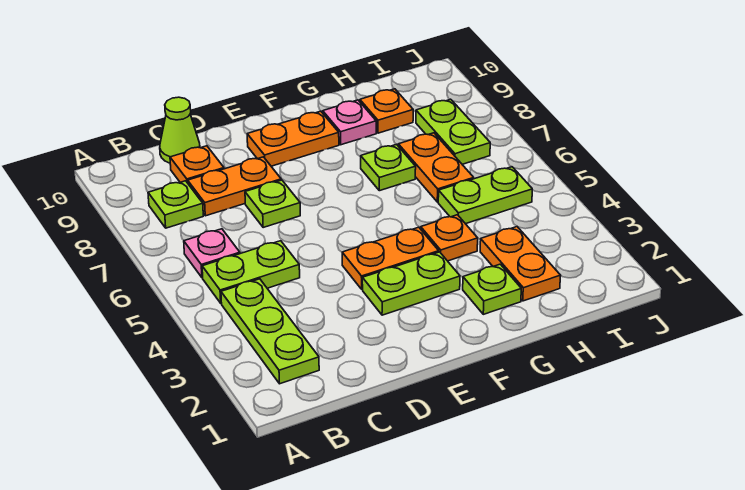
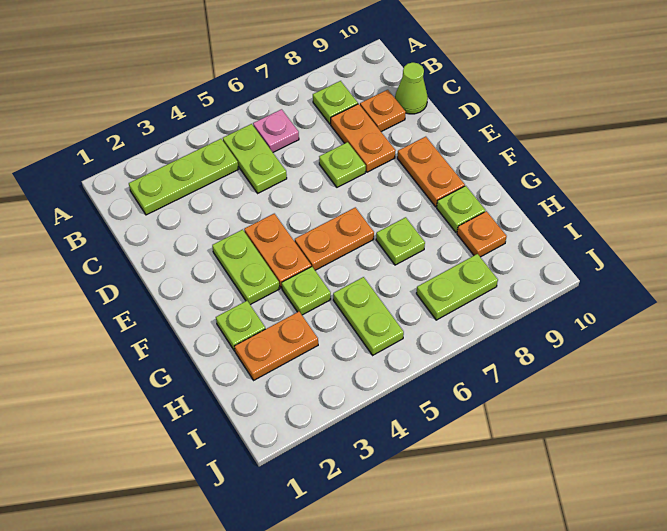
orange 1x1 plate [421,215,478,261] -> lime 1x1 plate [282,266,331,315]
pink 1x1 plate [323,100,376,145] -> lime 1x1 plate [437,186,485,232]
orange 1x2 plate [398,133,474,202] -> orange 1x2 plate moved to [295,207,374,270]

